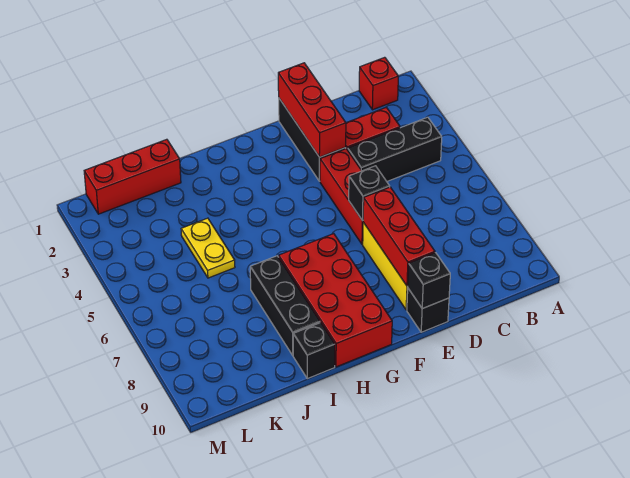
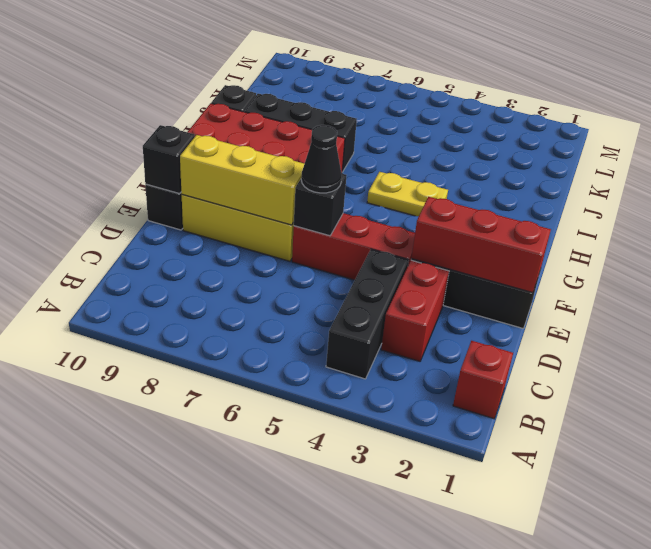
none -> black 1x1 cone [301,125,342,193]
red 1x3 brick [363,187,435,286] -> yellow 1x3 brick [180,135,304,225]
red 1x3 brick [84,139,181,214] -> none
yellow 1x2 plate [181,218,235,278] -> yellow 1x2 plate moved to [367,172,448,216]

